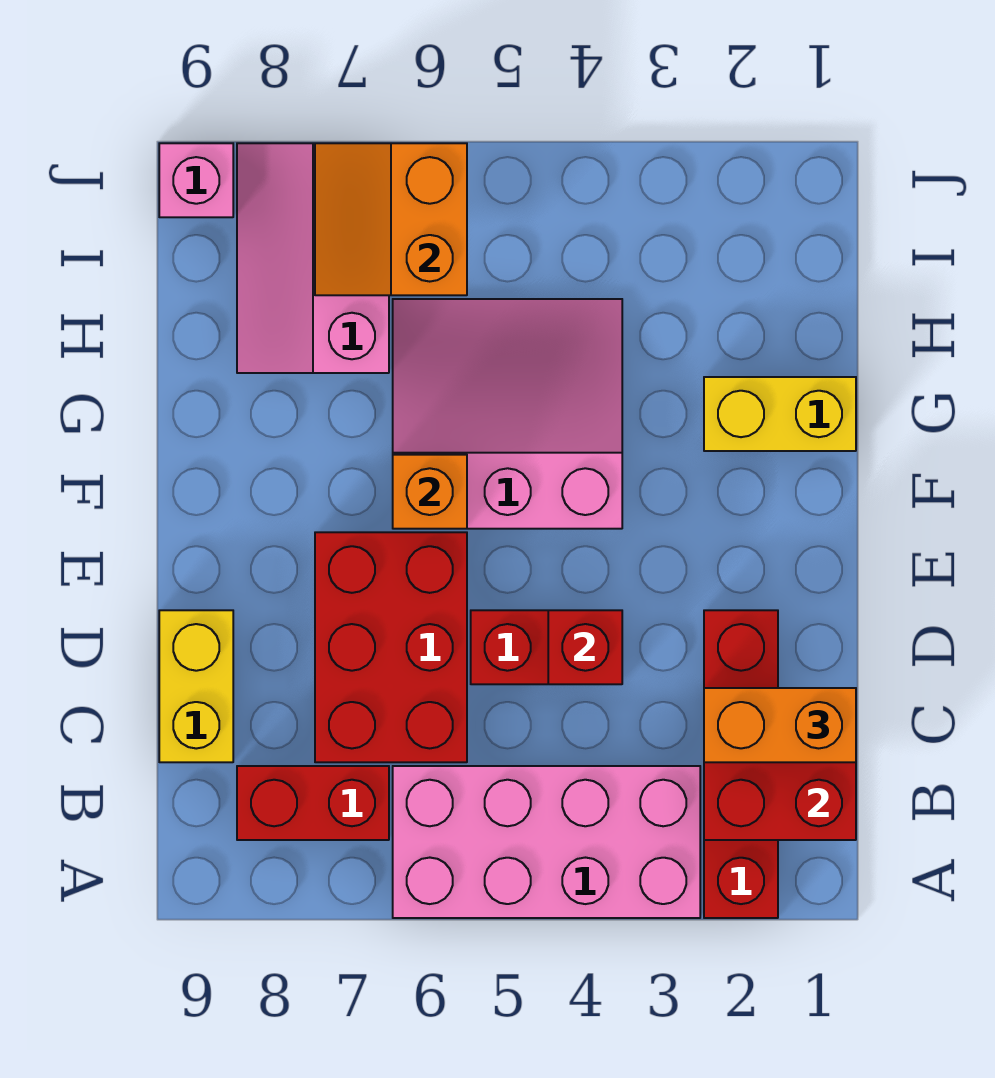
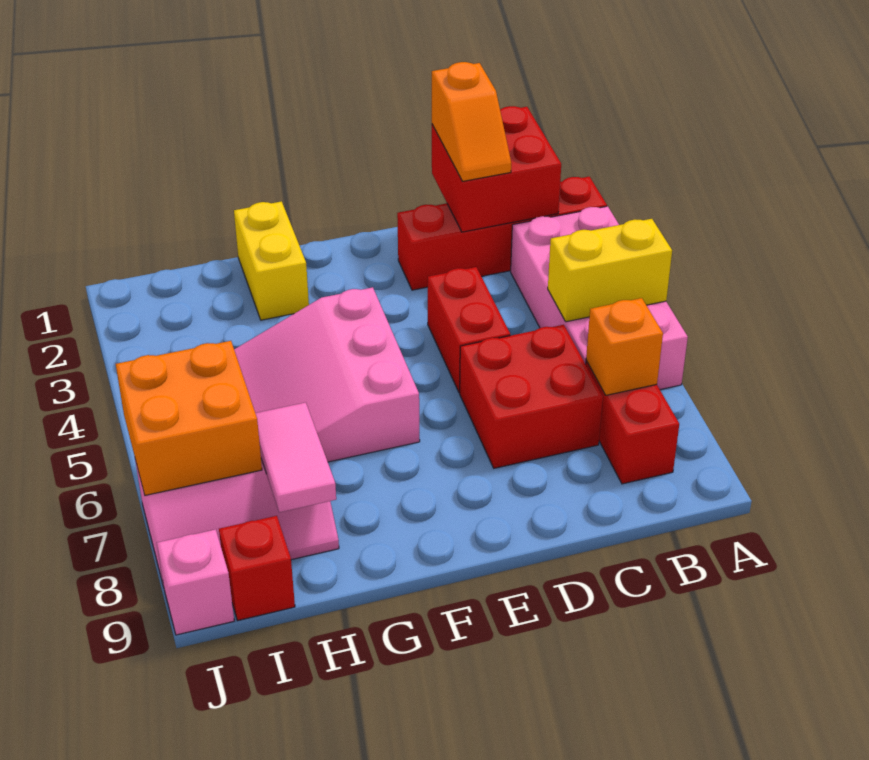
orange 1x2 brick [704,688,856,762] -> orange 1x2 slope [432,62,511,181]
red 2x3 brick [315,532,467,762] -> red 2x2 brick [460,325,603,468]
yellow 1x2 brick [159,610,233,762] -> yellow 1x2 brick moved to [548,219,672,322]
red 1x1 brick [548,610,622,684] -> red 1x1 brick moved to [219,516,295,620]
orange 1x1 brick [393,455,467,529] -> orange 1x1 brick moved to [586,298,663,395]
none -> pink 1x2 tile [255,402,336,512]
orange 2x2 slope [315,143,467,295] -> orange 2x2 brick [116,341,262,495]

